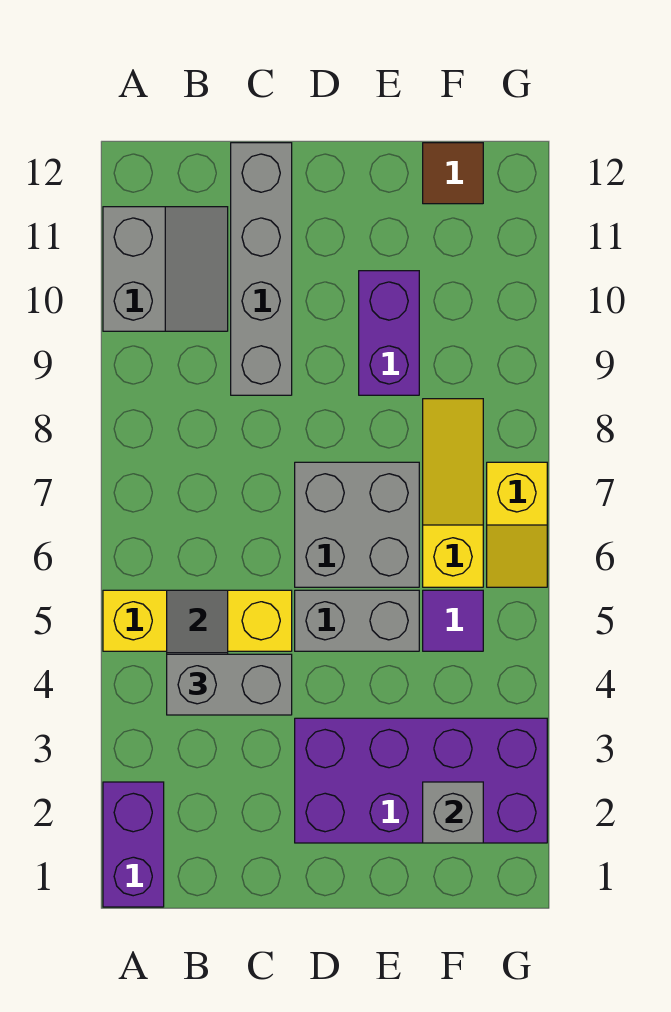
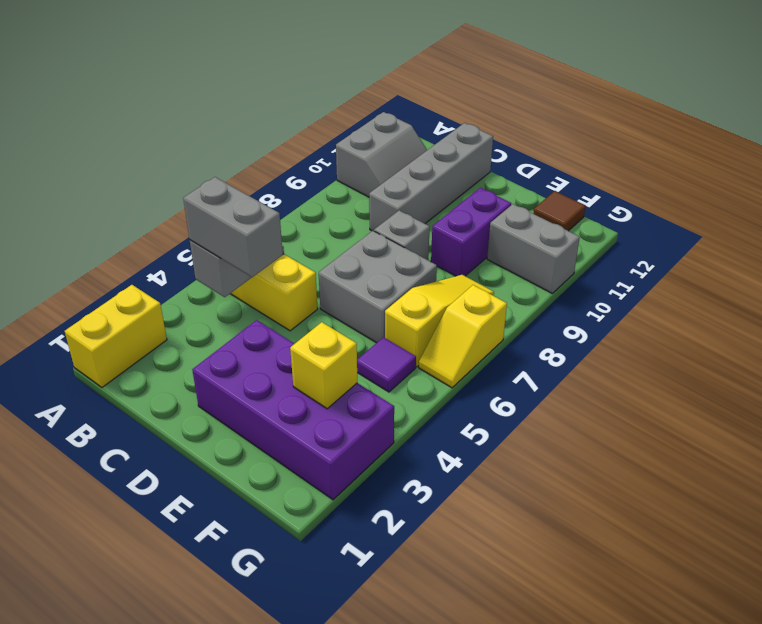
purple 1x2 brick [103,782,164,907] -> yellow 1x2 brick [65,285,167,387]
grey 1x2 brick [295,590,419,651] -> grey 1x2 brick moved to [487,204,580,293]
grey 1x1 brick [423,782,483,843] -> grey 1x1 brick moved to [374,210,430,260]
none -> yellow 1x1 brick [290,322,357,409]

